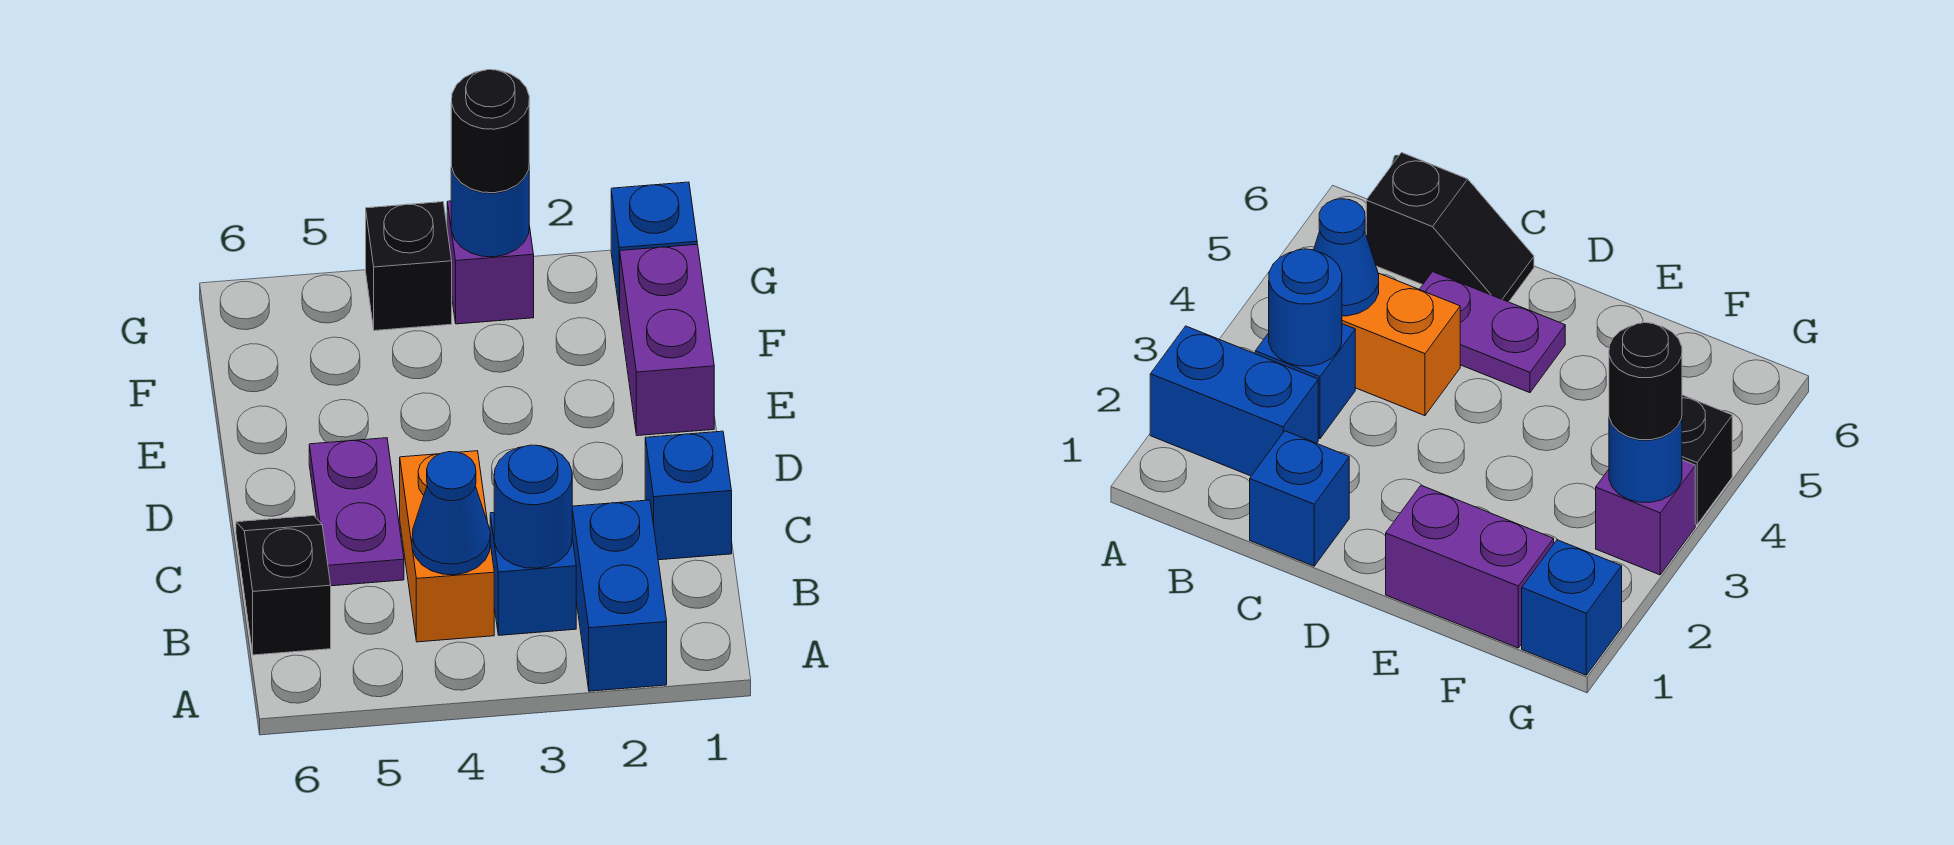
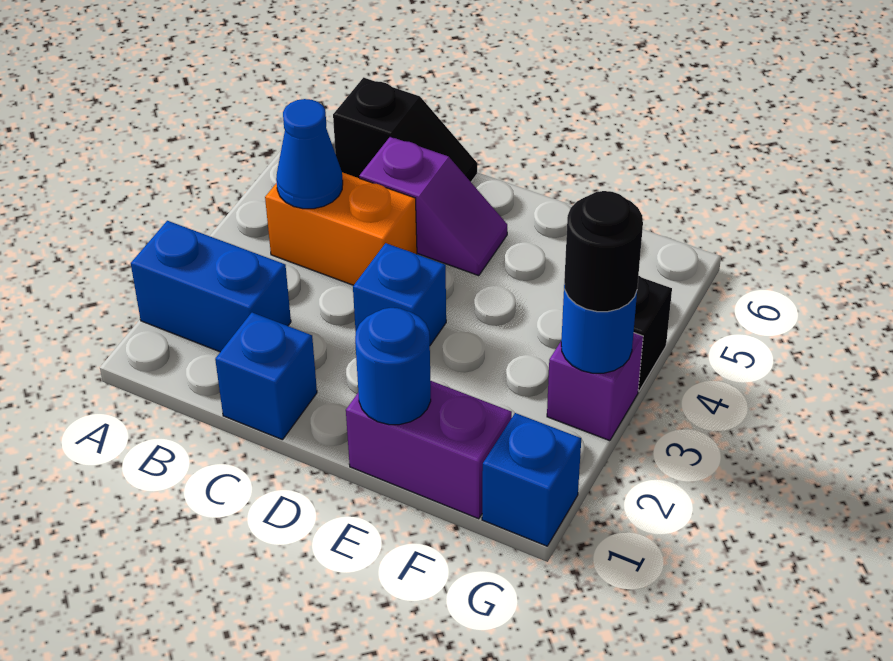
blue 1x1 brick [490,512,576,635] -> blue 1x1 brick moved to [353,243,446,345]
blue 1x1 round brick [494,445,572,568] -> blue 1x1 round brick moved to [355,308,431,425]
purple 1x2 plate [309,438,404,586] -> purple 1x2 slope [359,137,507,276]

